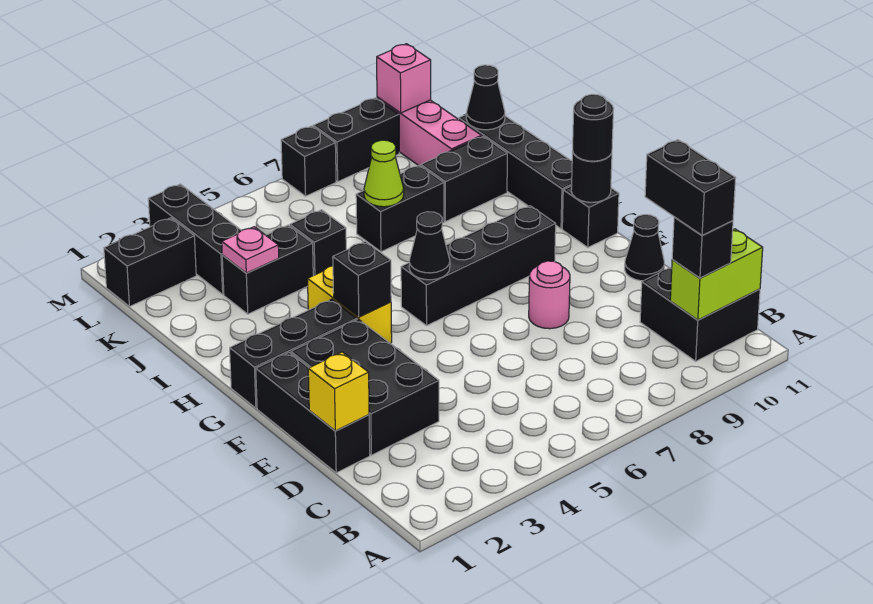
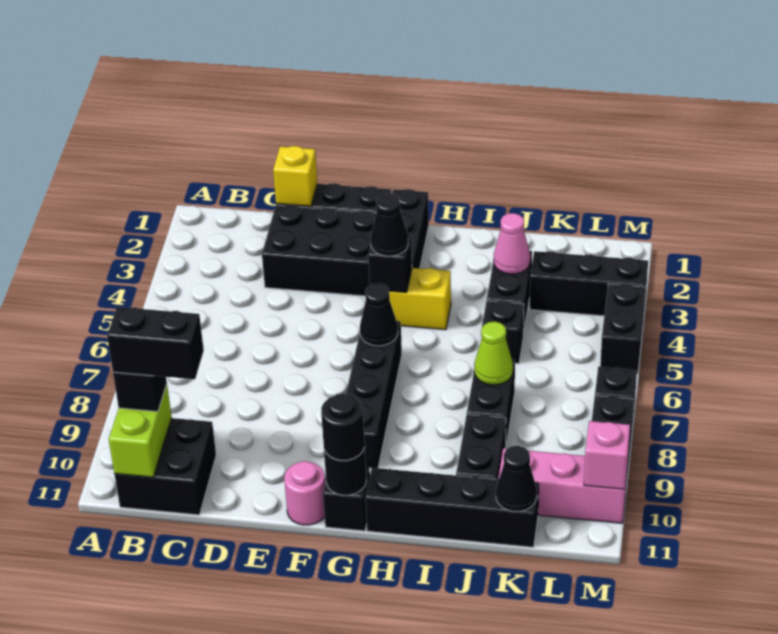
pink 1x1 round brick [529,261,570,329] -> pink 1x1 round brick moved to [284,461,325,525]
black 1x1 cone [625,215,664,281] -> black 1x1 cone moved to [371,194,408,256]
pink 1x1 plate [222,227,279,273] -> pink 1x1 cone [493,213,530,274]
black 1x2 brick [104,218,196,307] -> black 1x2 brick moved to [600,284,646,374]

